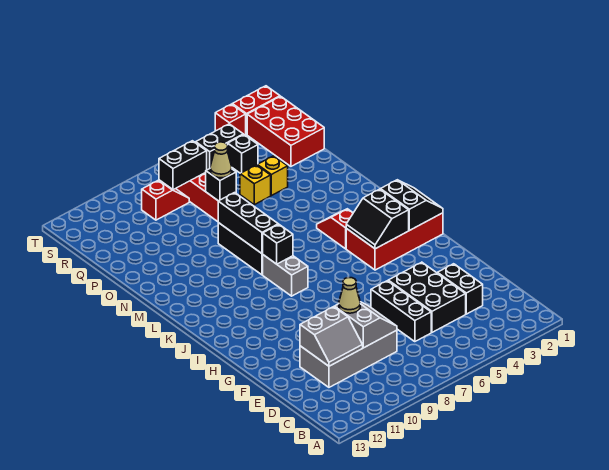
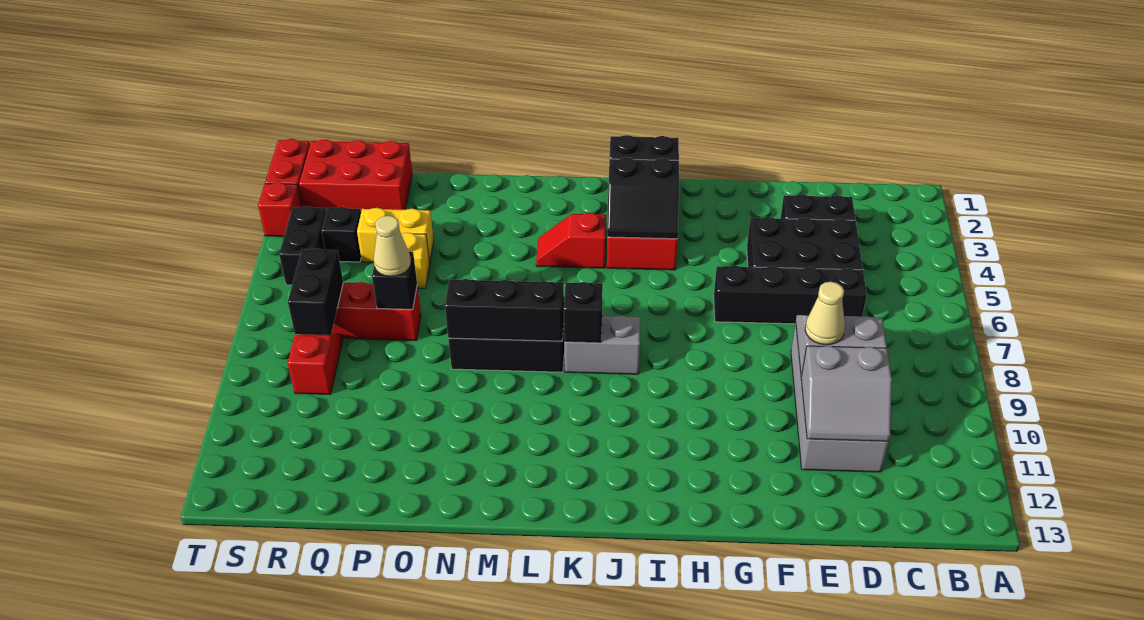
black 1x3 brick [371,281,431,342] -> black 1x4 brick [714,266,867,324]
grey 2x2 slope [300,307,363,366] -> grey 2x2 slope turned to [801,346,892,442]
yellow 1x1 brick [257,156,288,196] -> yellow 1x2 brick [357,208,434,263]

